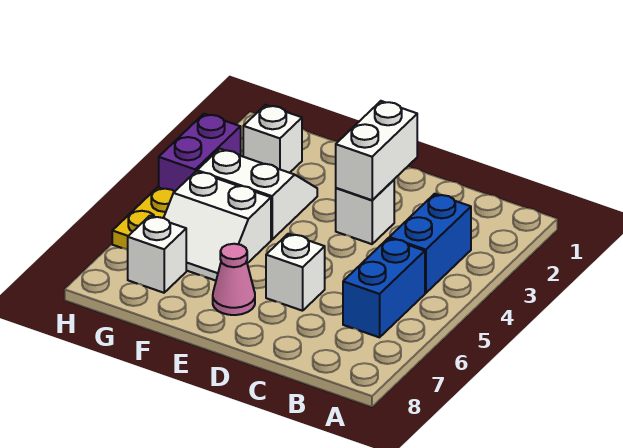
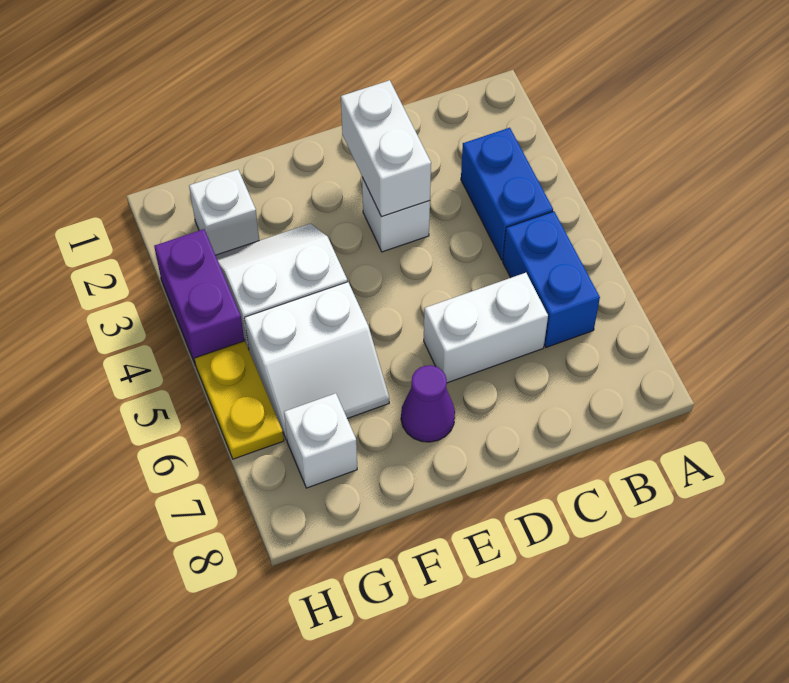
white 1x1 brick [266,234,325,311] -> white 1x2 brick [424,273,548,383]
pink 1x1 cone [213,244,255,315] -> purple 1x1 cone [401,365,455,442]

